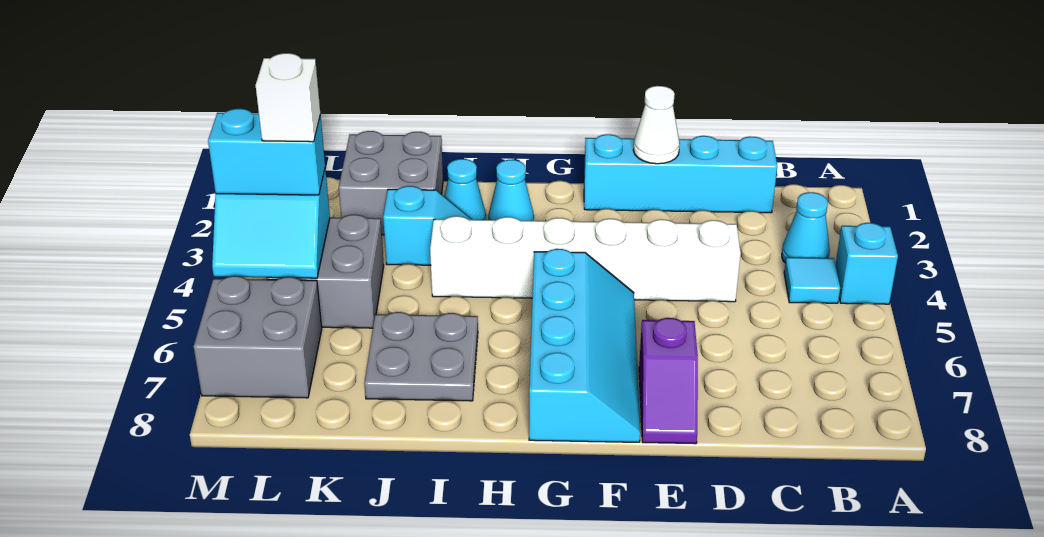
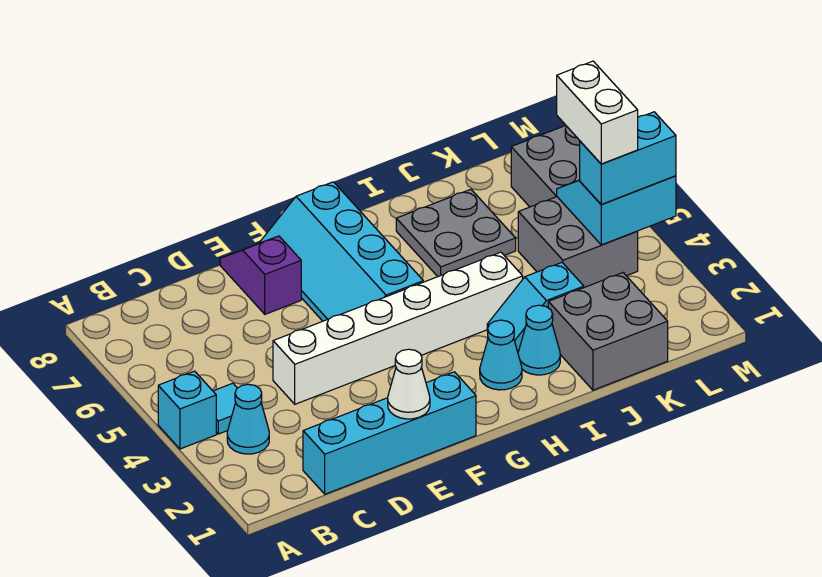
white 1x1 brick [256,53,320,142] -> white 1x2 brick [557,61,638,164]

